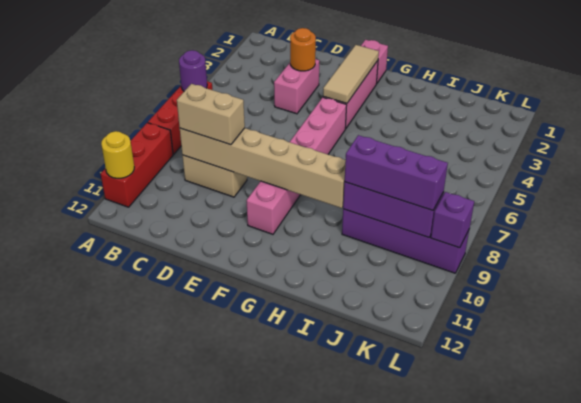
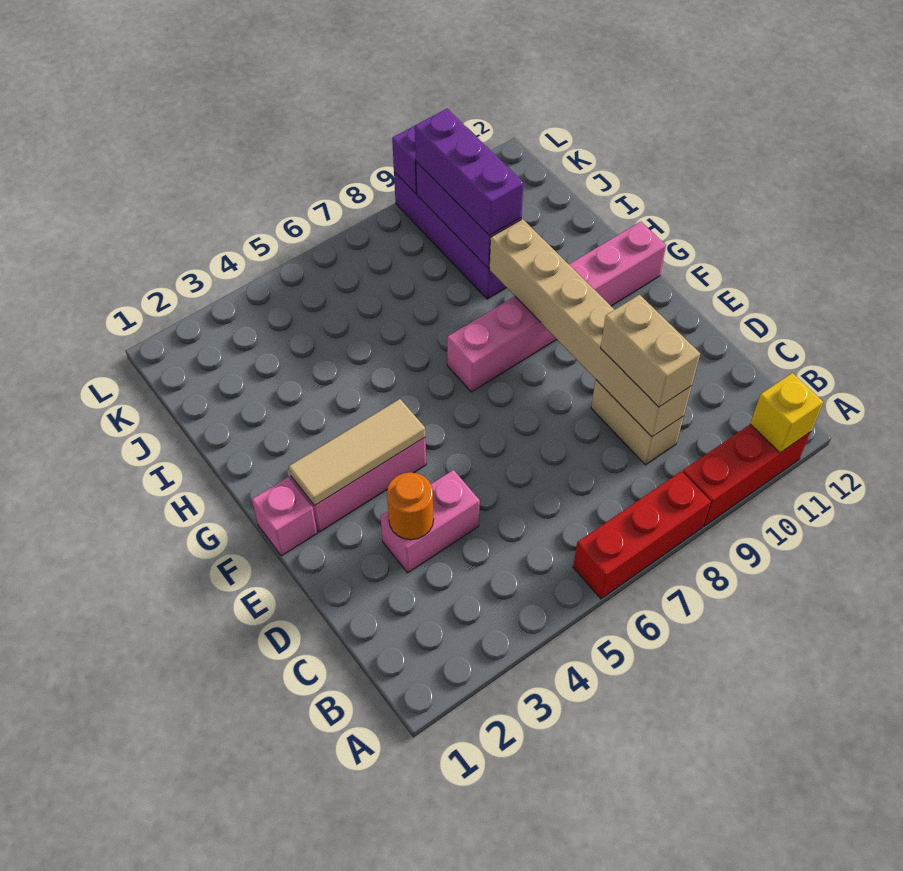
purple 1x1 round brick [179,50,207,91] -> none
yellow 1x1 round brick [101,131,134,178] -> yellow 1x1 brick [750,373,823,453]
pink 1x6 brick [247,98,347,234] -> pink 1x6 brick moved to [447,222,666,392]

